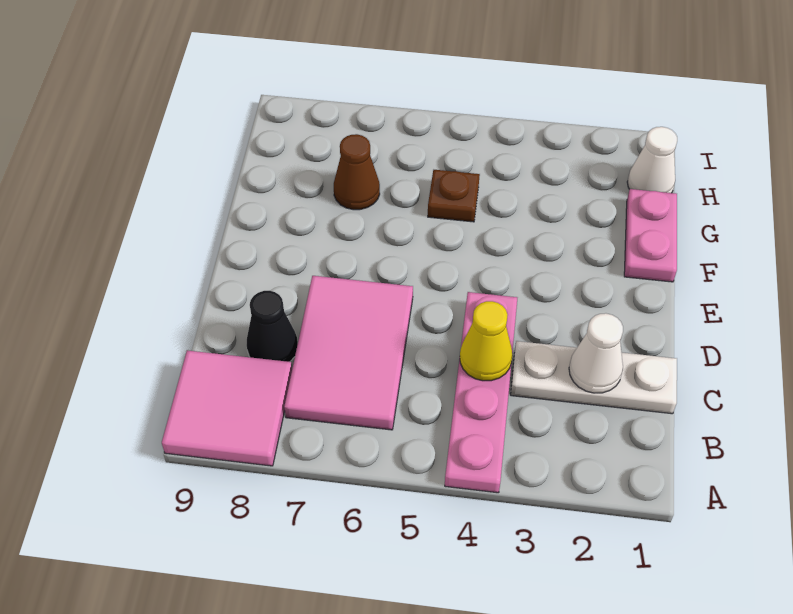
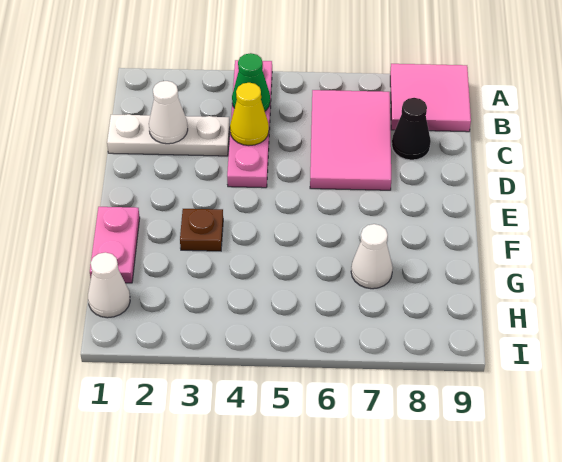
none -> green 1x1 cone [232,53,270,111]
brown 1x1 plate [428,170,480,222] -> brown 1x1 plate moved to [180,209,223,251]
brown 1x1 cone [334,134,380,210] -> white 1x1 cone [351,224,393,289]

